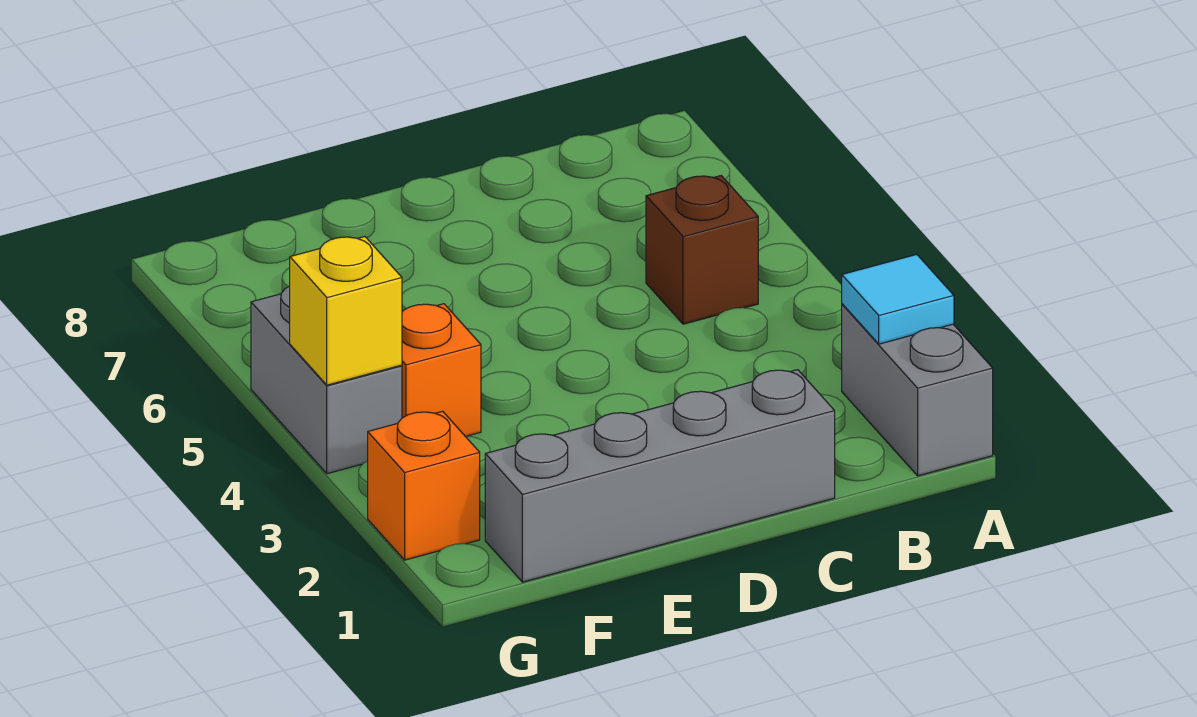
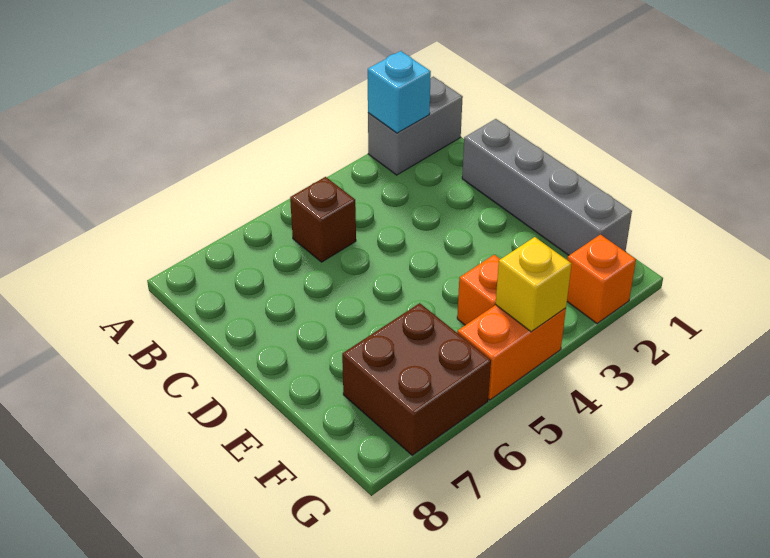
cyan 1x1 tile [842,254,954,344] -> cyan 1x1 brick [368,51,431,133]
none -> brown 2x2 brick [342,303,491,455]
grey 1x2 brick [251,286,402,474] -> orange 1x2 brick [457,305,566,400]

